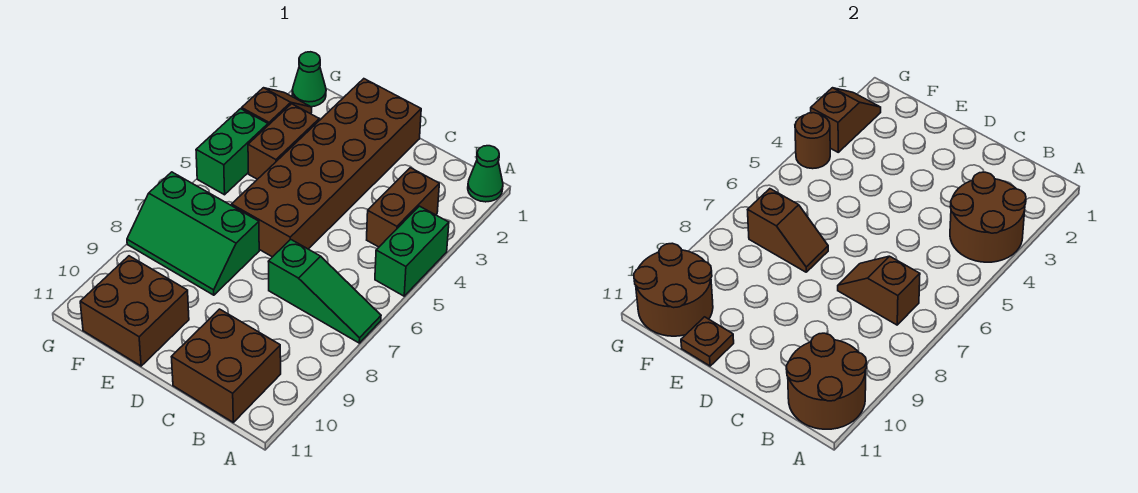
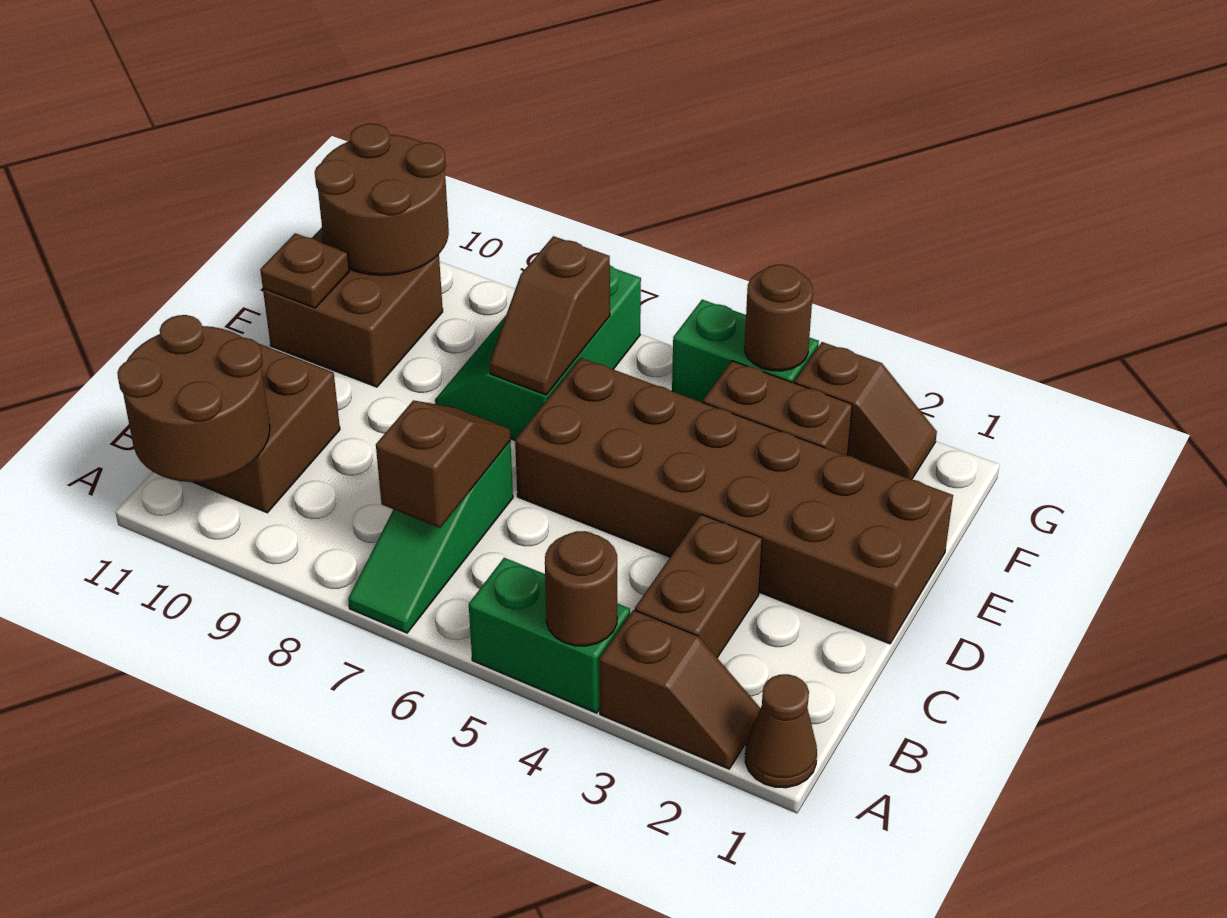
green 1x1 cone [468,146,503,202] -> brown 1x1 cone [745,674,817,788]
brown 2x2 round brick [950,172,1026,262] -> brown 1x1 round brick [545,531,617,646]
brown 1x2 brick [367,168,439,247] -> brown 1x2 brick turned to [635,514,762,658]
green 1x1 cone [292,52,326,107] -> none
brown 1x2 slope [811,88,881,152] -> brown 1x2 slope moved to [599,610,761,769]

